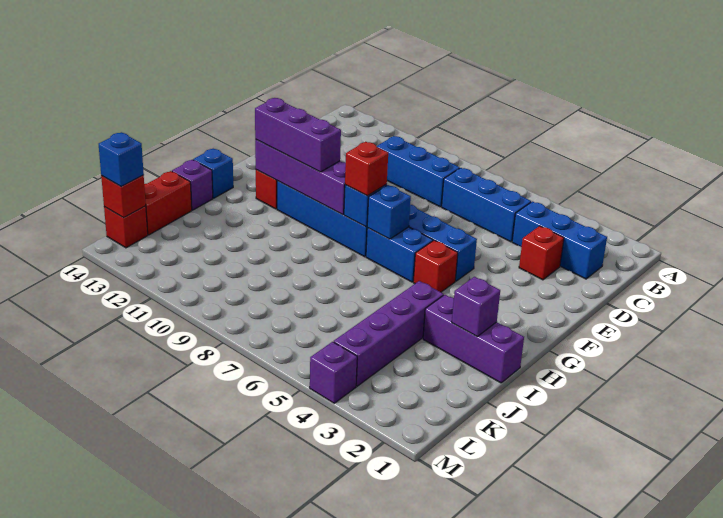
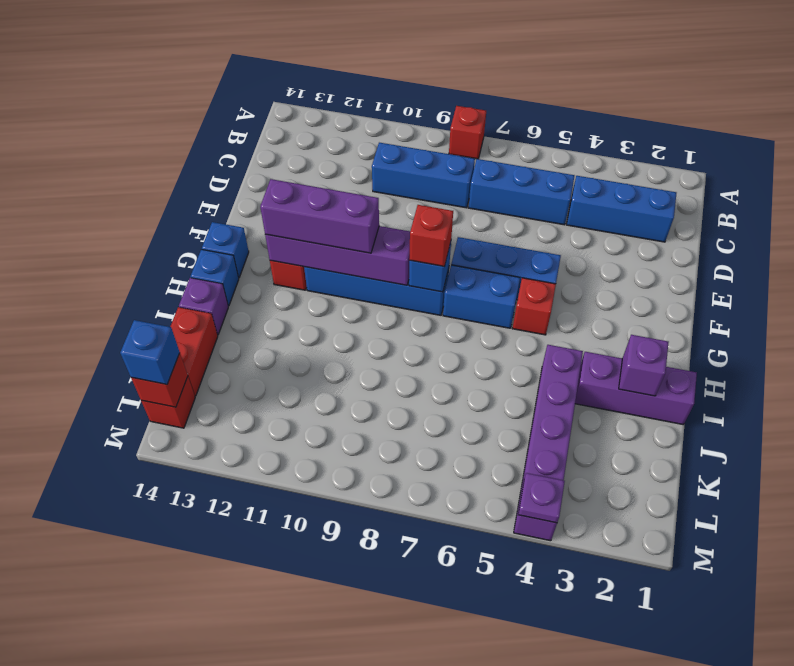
red 1x1 brick [519,226,564,280] -> red 1x1 brick moved to [449,106,486,159]
blue 1x1 brick [367,185,411,239] -> blue 1x1 brick moved to [202,222,249,278]
none -> purple 1x1 plate [518,473,565,523]

